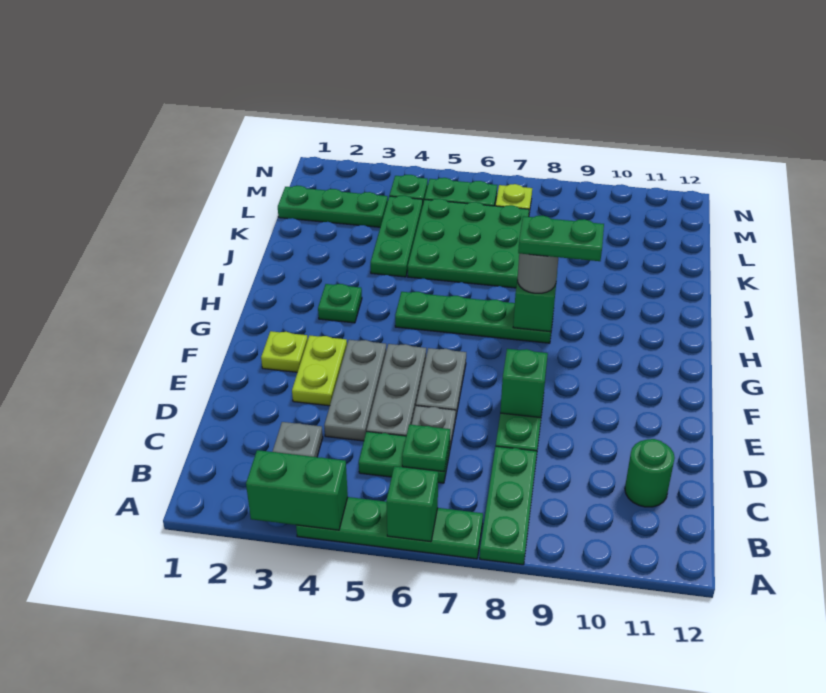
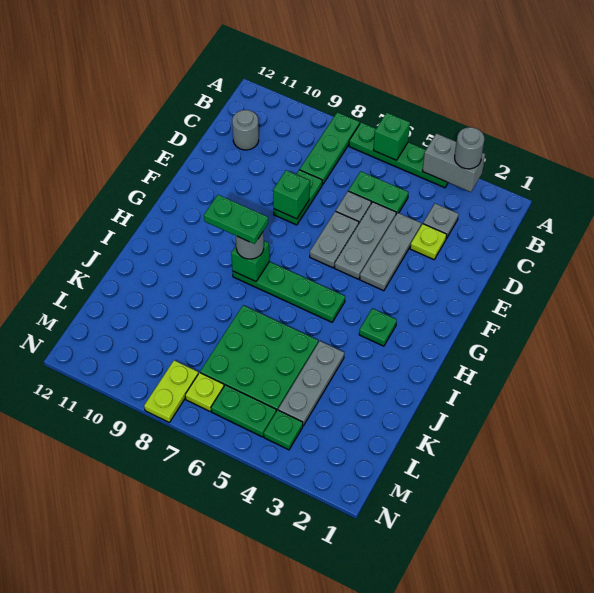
green 1x2 brick [246,450,348,530] -> grey 1x2 brick [422,133,485,192]
none -> grey 1x1 round brick [455,127,484,169]
green 1x1 plate [402,424,450,472] -> none
green 1x1 round brick [625,439,675,507] -> grey 1x1 round brick [232,110,259,150]
lime 1x2 plate [292,335,347,406] -> lime 1x2 plate moved to [144,361,198,422]
lime 1x1 plate [261,331,308,372] -> lime 1x1 plate moved to [410,224,447,260]
green 1x3 plate [371,195,423,277] -> grey 1x3 plate [278,341,344,426]
green 1x3 plate [278,186,388,227] -> none

